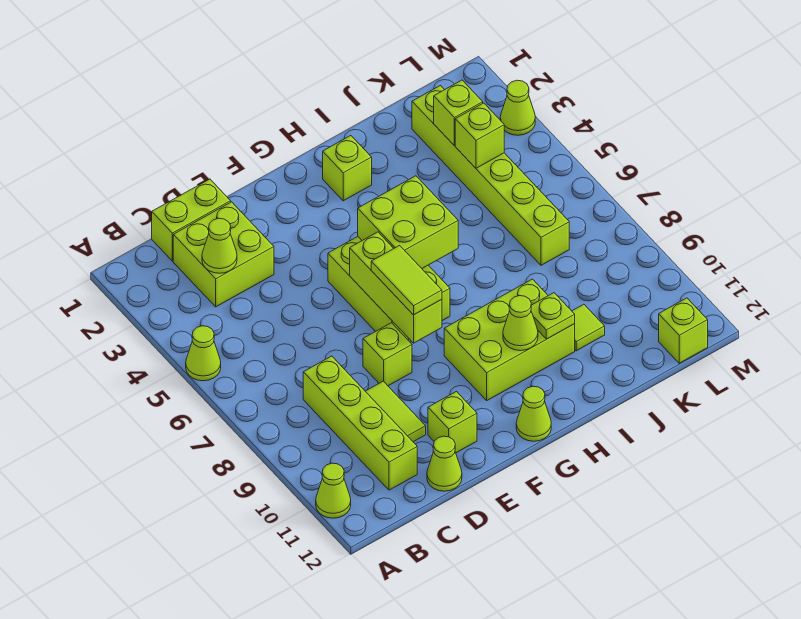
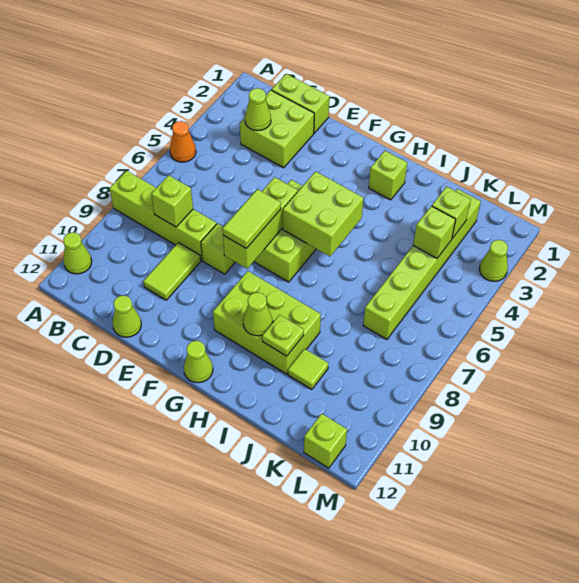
lime 1x1 cone [186,326,221,381] -> orange 1x1 cone [170,121,196,162]
lime 1x4 brick [303,356,417,490] -> lime 1x4 brick turned to [109,171,216,260]
lime 1x1 brick [428,392,477,453] -> lime 1x1 brick moved to [151,175,193,227]

